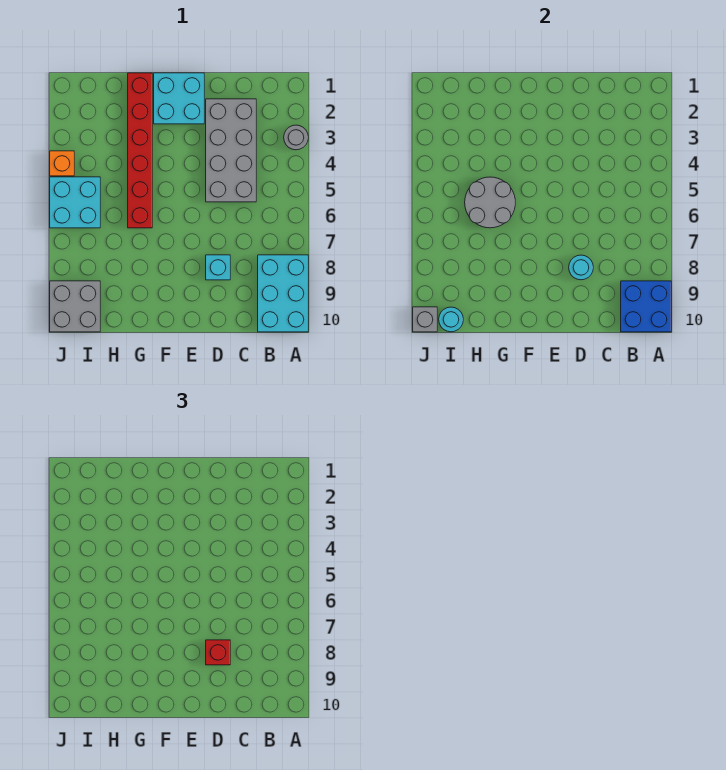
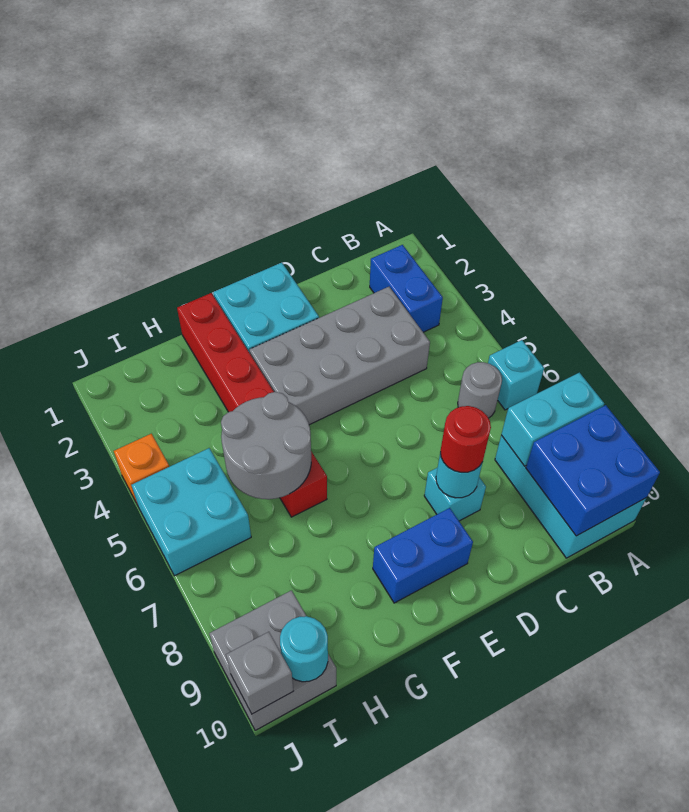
grey 1x1 round brick [284,125,308,150] -> grey 1x1 round brick moved to [458,362,502,418]
none -> cyan 1x1 brick [488,340,544,410]
none -> cyan 1x2 brick [501,373,604,466]
none -> blue 1x2 brick [370,245,443,332]
grey 2x4 brick [206,99,256,202] -> grey 2x4 brick turned to [250,287,430,425]
red 1x1 brick [206,640,230,665] -> red 1x1 round brick [440,406,491,472]
none -> blue 1x2 brick [373,508,473,603]

